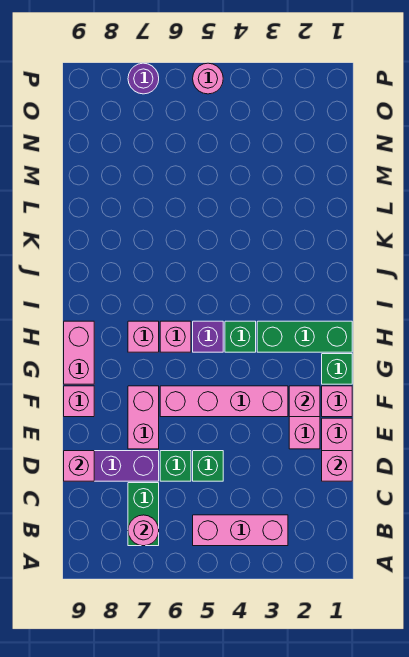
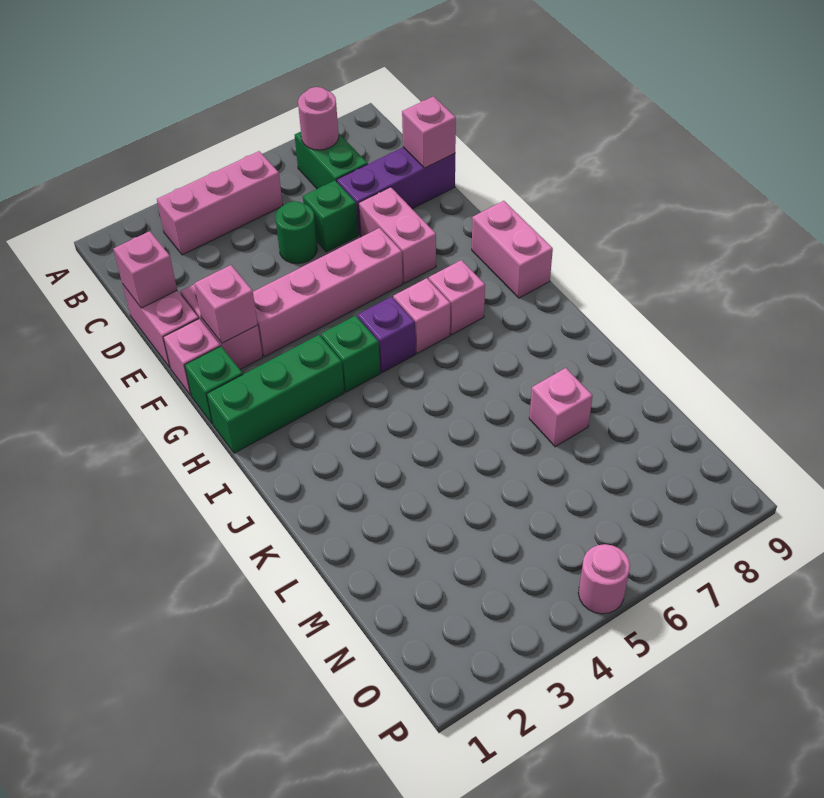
green 1x1 brick [193,451,223,481] -> green 1x1 round brick [275,201,317,264]
pink 1x1 brick [64,386,94,417] -> pink 1x1 brick moved to [529,368,592,447]
purple 1x1 round brick [128,63,159,94] -> none

